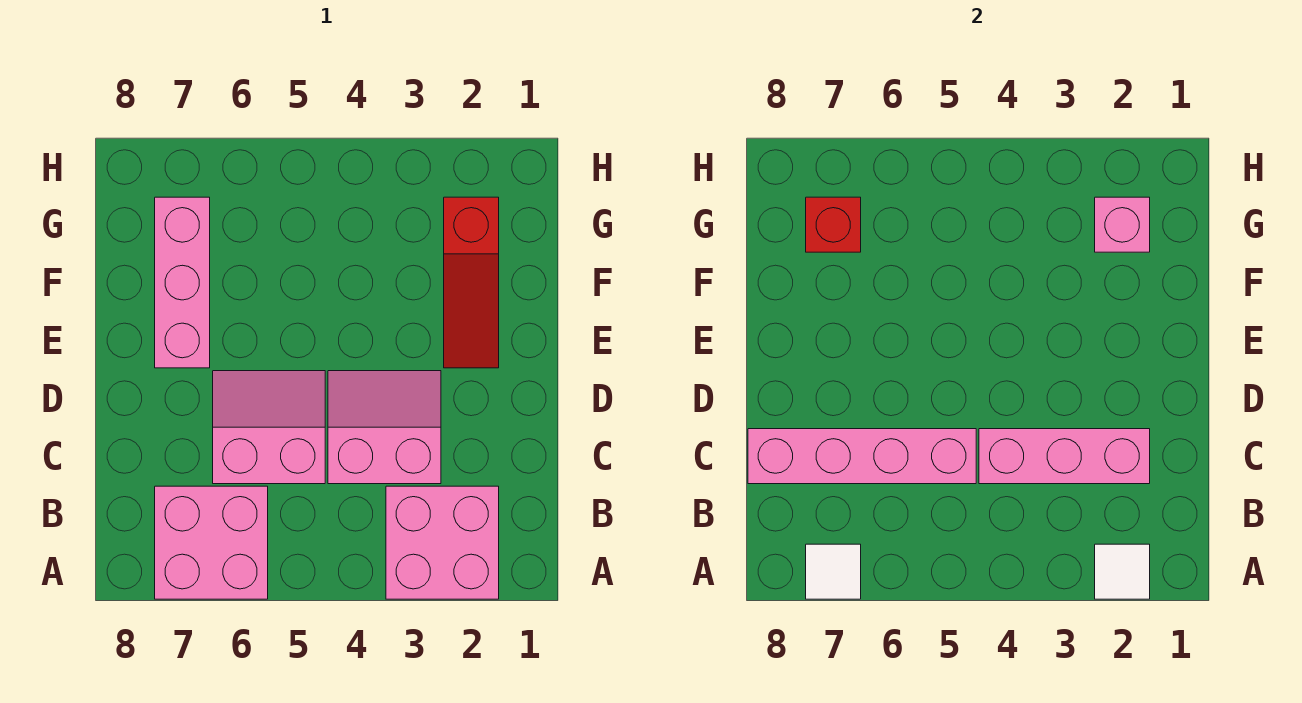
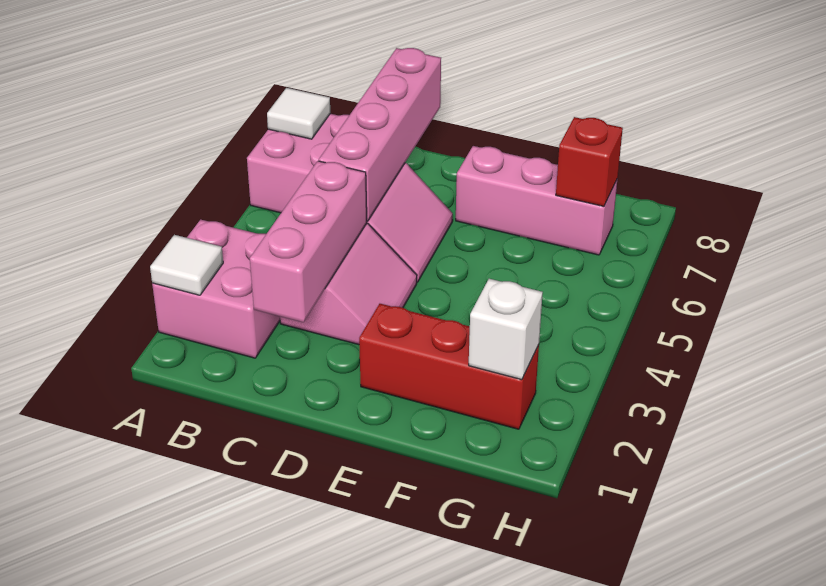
red 1x3 slope [444,197,499,368] -> red 1x3 brick [359,304,539,429]
pink 1x1 brick [1095,197,1150,252] -> white 1x1 brick [469,279,543,380]

